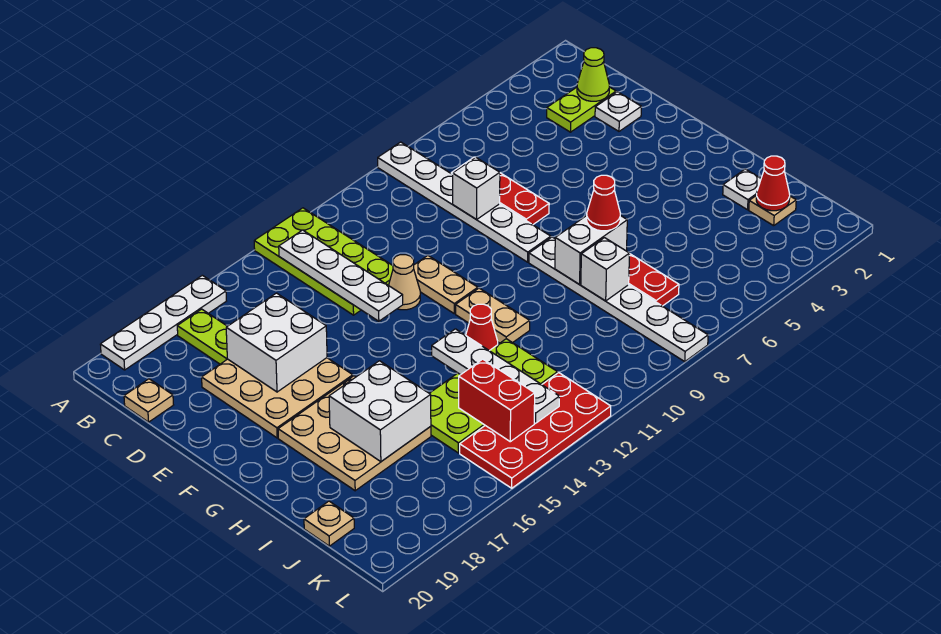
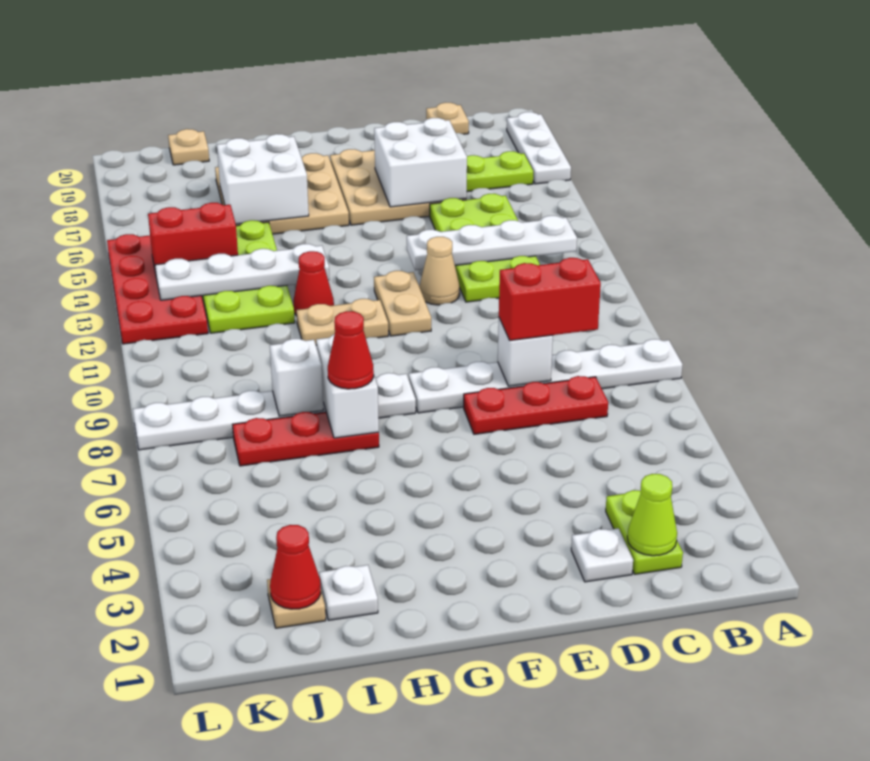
lime 2x4 plate [254,208,393,315] -> lime 2x4 plate turned to [430,194,540,302]
white 1x4 plate [100,275,226,370] -> white 1x3 plate [507,112,571,184]
none -> red 1x2 brick [499,258,601,340]
tan 1x2 plate [414,256,478,314] -> tan 1x2 plate turned to [374,271,431,336]

